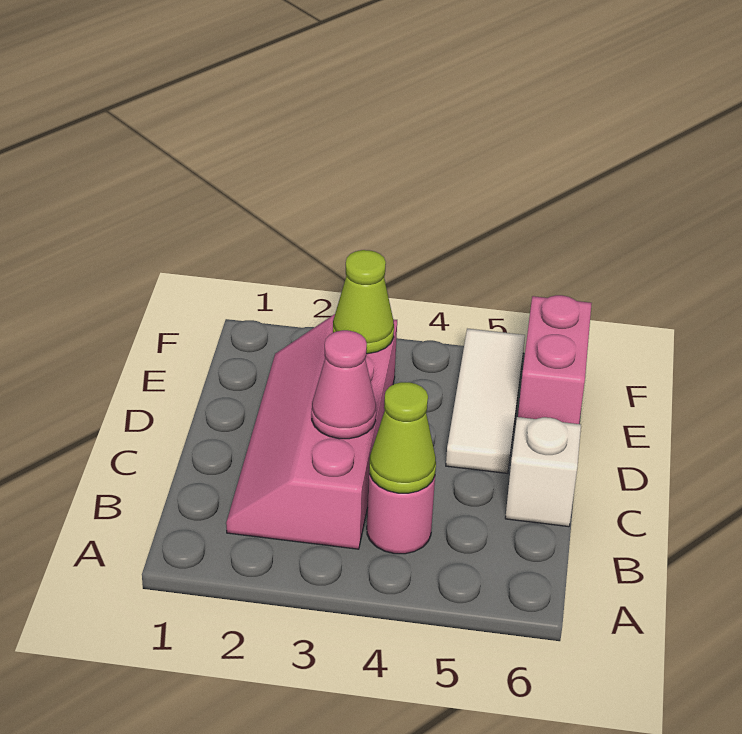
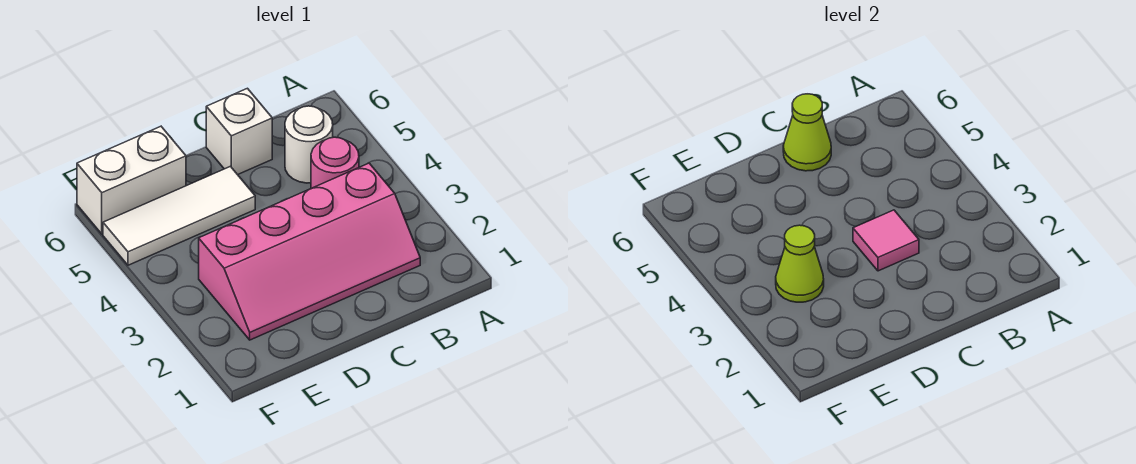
lime 1x1 cone [369,382,436,493] -> lime 1x1 cone moved to [783,94,831,171]
none -> white 1x1 round brick [285,106,333,183]
pink 1x1 cone [312,330,376,439] -> pink 1x1 tile [853,210,919,271]
pink 1x2 brick [518,295,592,424] -> white 1x2 brick [77,126,186,234]

